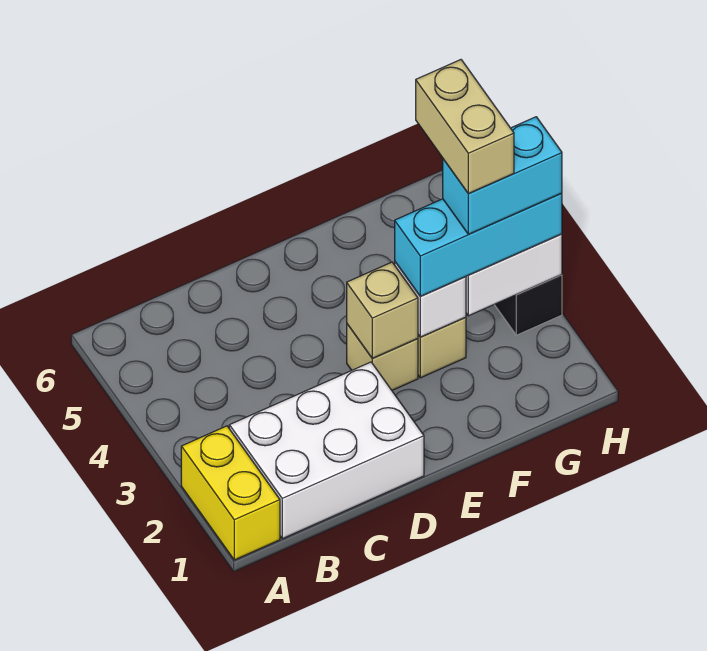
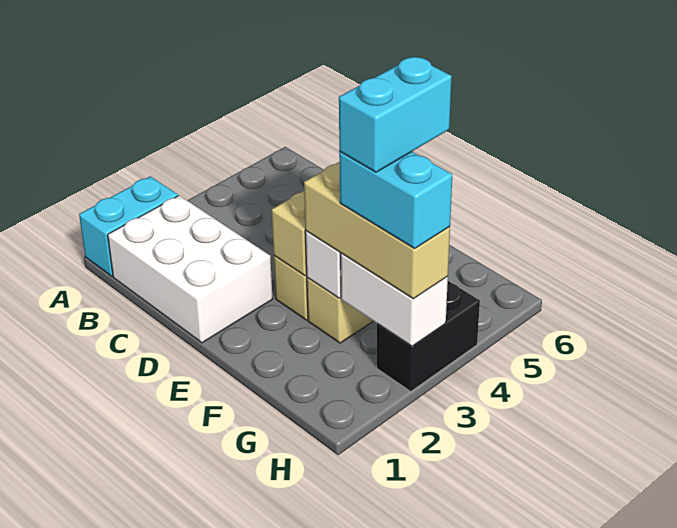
yellow 1x2 brick [181,426,280,560] -> cyan 1x2 brick [79,176,178,276]
cyan 1x3 brick [395,193,562,296] -> tan 1x3 brick [304,162,450,299]
tan 1x2 brick [416,60,514,194] -> cyan 1x2 brick [339,57,452,172]

